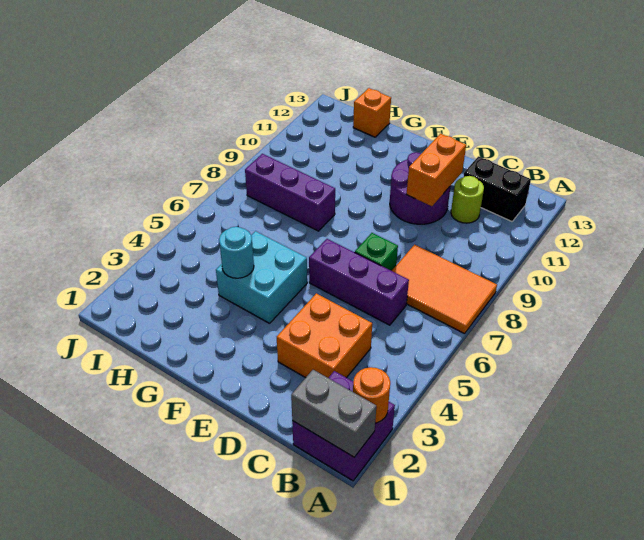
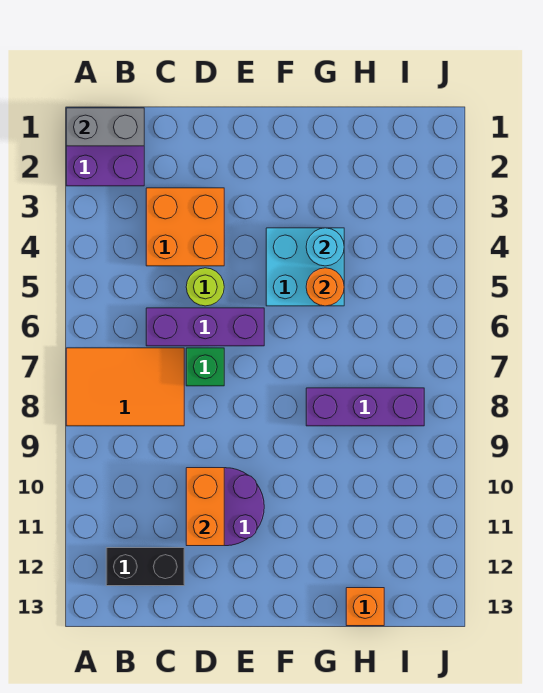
orange 1x1 round brick [353,367,390,423] -> orange 1x1 round brick moved to [306,268,344,306]
lime 1x1 round brick [451,176,484,223] -> lime 1x1 round brick moved to [186,268,224,306]

